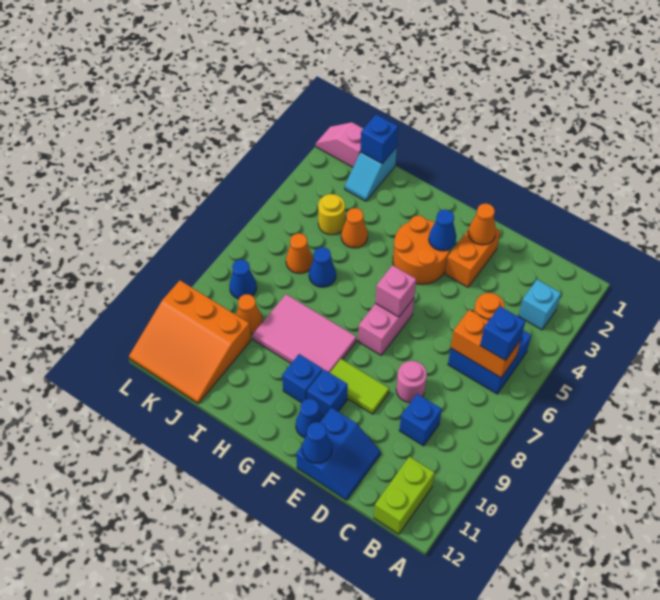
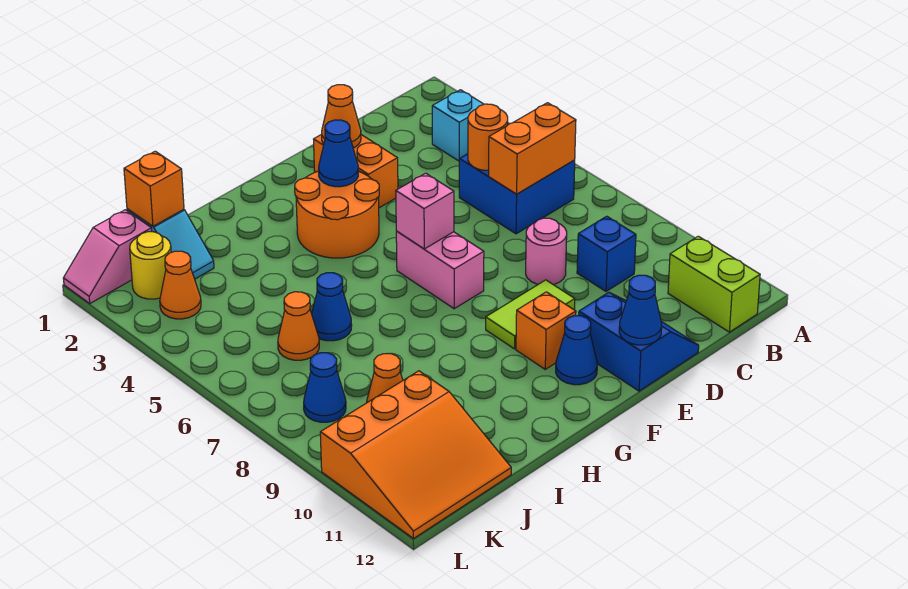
blue 1x1 brick [480,306,525,361] -> none
blue 1x1 brick [307,370,348,417] -> orange 1x1 brick [516,292,576,369]
pink 2x3 tile [253,294,356,373] -> none
blue 1x1 brick [282,354,323,403] -> none
orange 1x1 cone [341,208,368,248] -> orange 1x1 cone moved to [160,251,201,319]
blue 1x1 brick [361,114,398,164] -> orange 1x1 brick [124,151,184,226]
yellow 1x1 round brick [318,194,345,235] -> yellow 1x1 round brick moved to [130,232,171,299]

